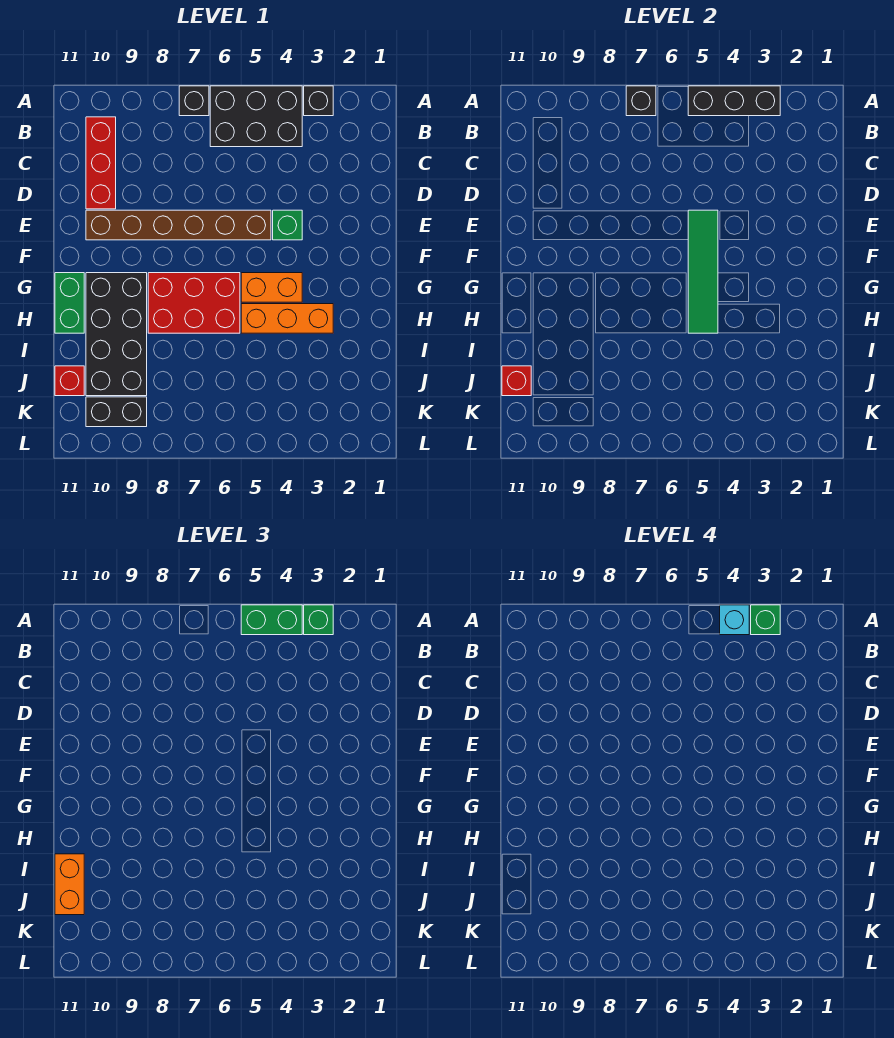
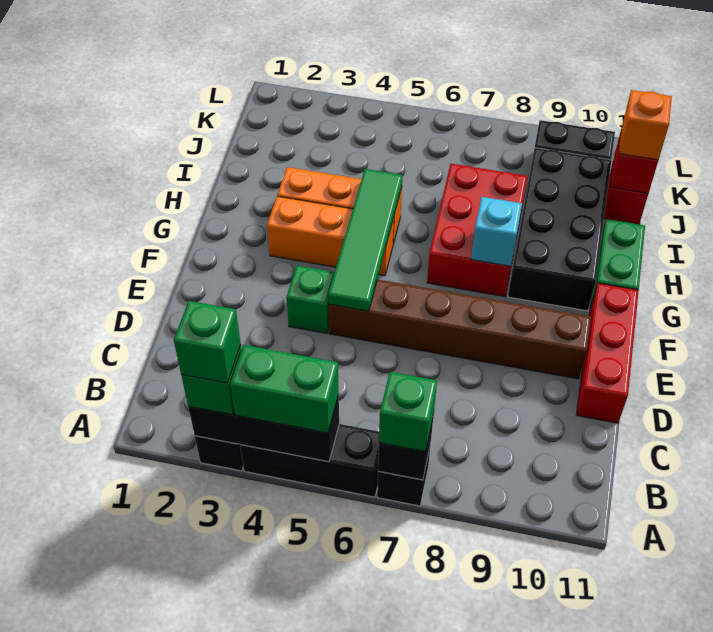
black 2x3 brick [210,86,302,147] -> black 1x3 brick [240,424,379,497]
cyan 1x1 brick [720,605,749,635] -> cyan 1x1 brick moved to [471,197,522,266]
none -> green 1x1 brick [379,372,437,452]
red 1x3 brick [86,117,116,209] -> red 1x3 brick moved to [576,283,639,423]
orange 1x2 brick [241,273,302,302] -> orange 1x3 brick [267,196,394,276]
red 2x3 brick [148,273,240,333] -> red 2x3 brick turned to [427,164,527,297]
orange 1x2 brick [55,854,84,915] -> orange 1x1 brick [619,90,672,160]

